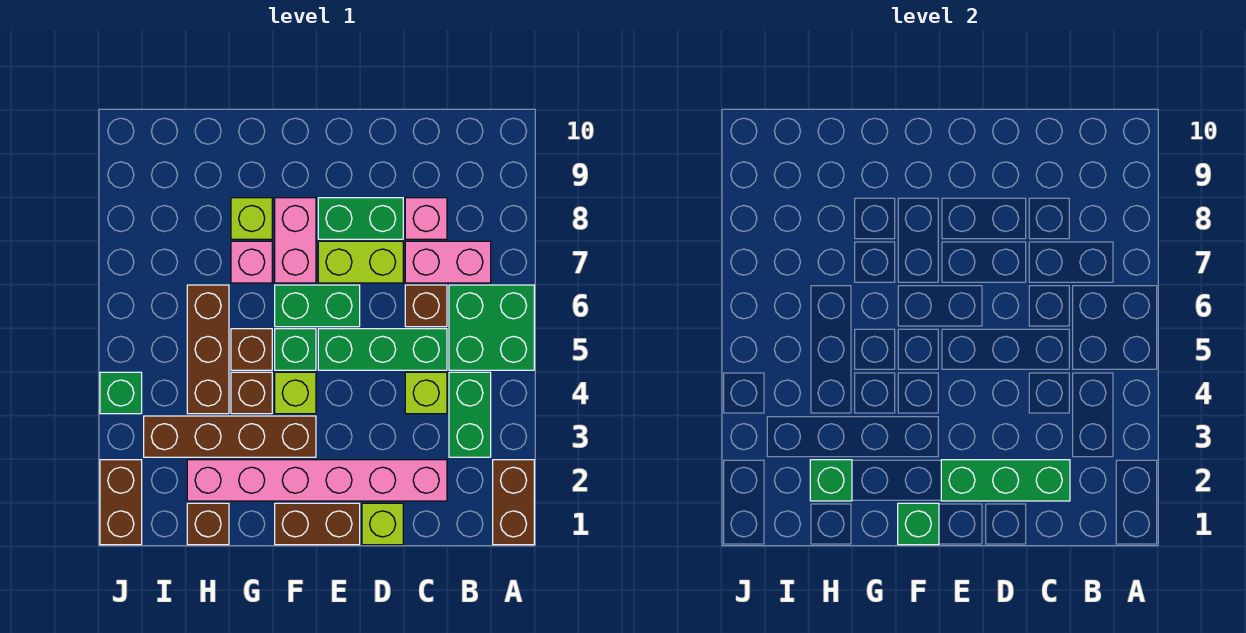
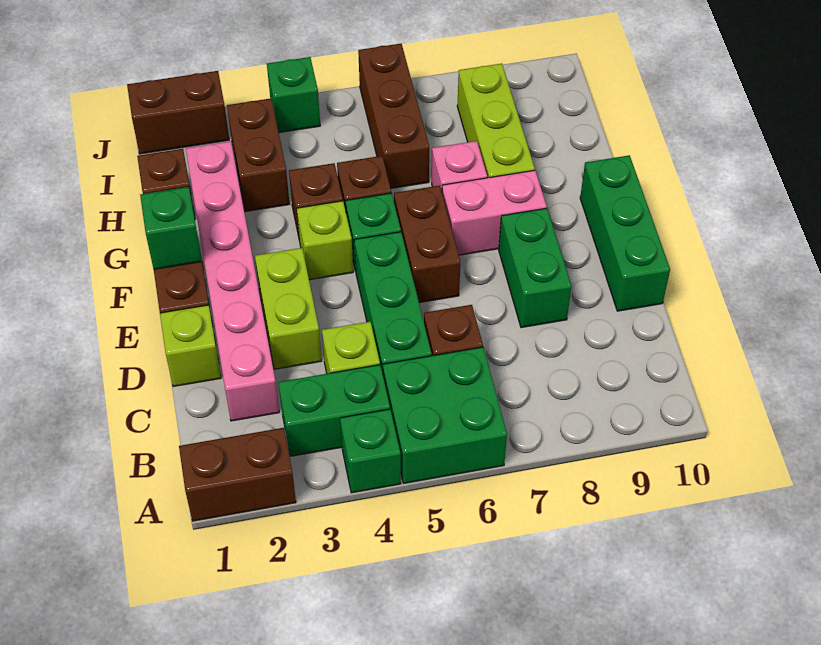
pink 1x2 brick [405,241,491,283] -> none
green 1x3 brick [941,460,1070,501] -> green 1x3 brick moved to [580,155,670,311]
pink 1x1 brick [405,198,447,239] -> none
lime 1x2 brick [318,241,403,283] -> lime 1x2 brick moved to [255,248,322,369]
green 1x2 brick [275,285,360,327] -> brown 1x2 brick [394,186,460,303]
brown 1x4 brick [144,416,316,457] -> brown 1x2 brick [227,98,289,212]
lime 1x1 brick [231,198,272,239] -> lime 1x3 brick [457,64,535,178]
green 1x1 brick [810,460,852,501] -> green 1x1 brick moved to [340,409,401,493]
brown 1x3 brick [187,285,229,414] -> brown 1x3 brick turned to [358,44,429,188]

